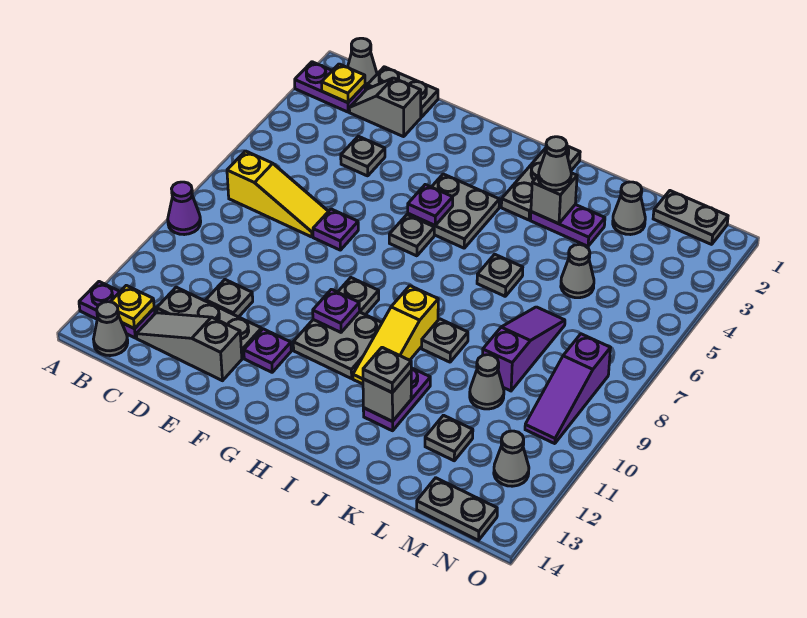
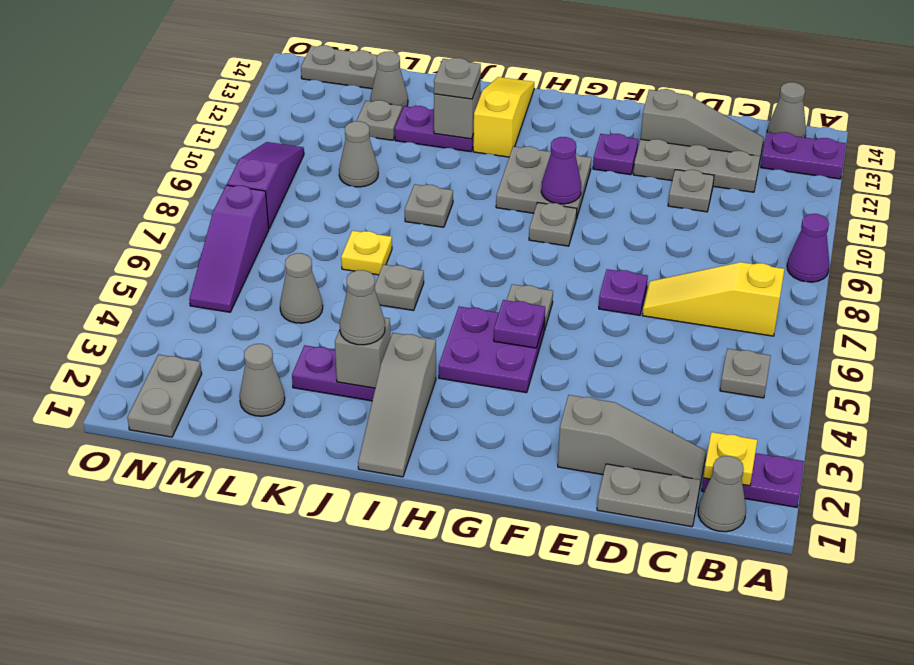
yellow 1x1 plate [111,285,154,328] -> yellow 1x1 plate moved to [341,231,392,275]
grey 1x2 slope [349,78,421,137] -> grey 1x3 slope [558,395,706,484]
grey 1x1 plate [341,136,385,176] -> grey 1x1 plate moved to [720,349,771,398]
grey 2x2 plate [408,174,499,248] -> purple 2x2 plate [439,306,545,393]
purple 1x1 plate [313,289,360,332] -> purple 1x1 cone [541,137,581,204]
grey 1x3 plate [501,146,580,220] -> grey 1x3 slope [358,333,436,477]
yellow 1x3 slope [353,286,438,384] -> yellow 1x3 slope moved to [473,77,534,157]
purple 1x2 plate [363,368,430,431] -> purple 1x2 plate turned to [395,106,474,152]
purple 1x3 slope [483,307,565,391] -> purple 1x3 slope moved to [189,185,269,312]
grey 1x2 plate [653,191,728,244] -> grey 1x2 plate turned to [127,355,202,437]
grey 1x1 cone [494,431,529,486] -> grey 1x1 cone moved to [370,51,408,109]

